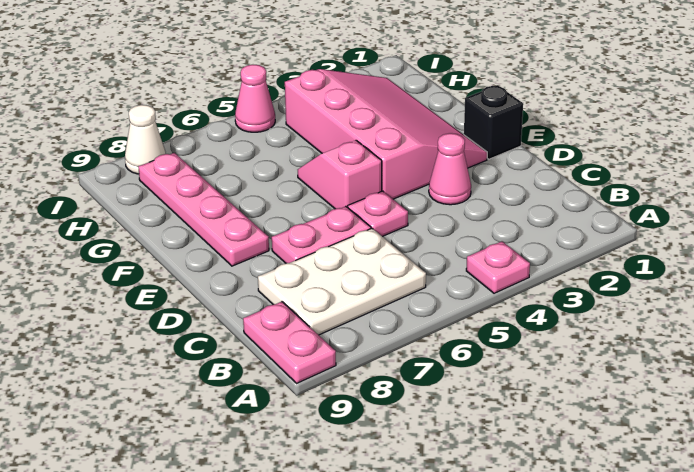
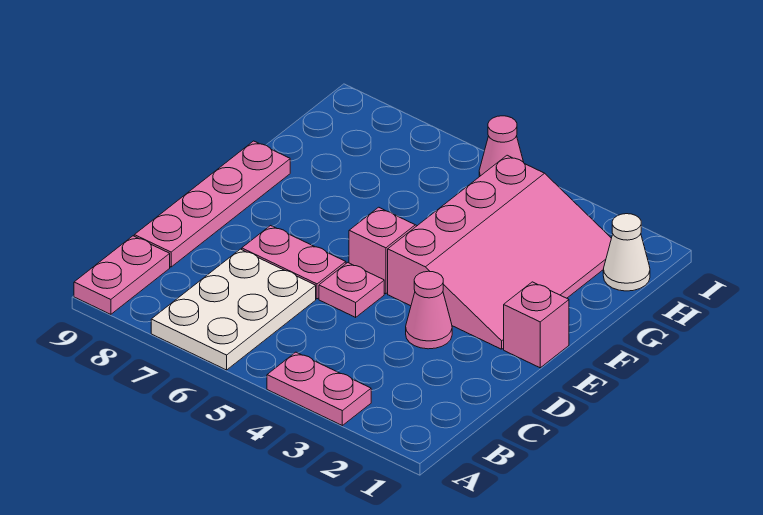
pink 1x1 plate [466,241,530,293] -> pink 1x2 plate [267,352,371,425]
white 2x3 plate [258,228,426,335] -> white 2x3 plate turned to [151,249,316,370]
black 1x1 brick [464,85,523,159] -> pink 1x1 brick [504,282,569,368]
pink 1x4 plate [138,153,269,266] -> pink 1x4 plate moved to [134,141,290,267]
white 1x1 cone [125,105,166,174] -> white 1x1 cone moved to [603,214,650,291]

